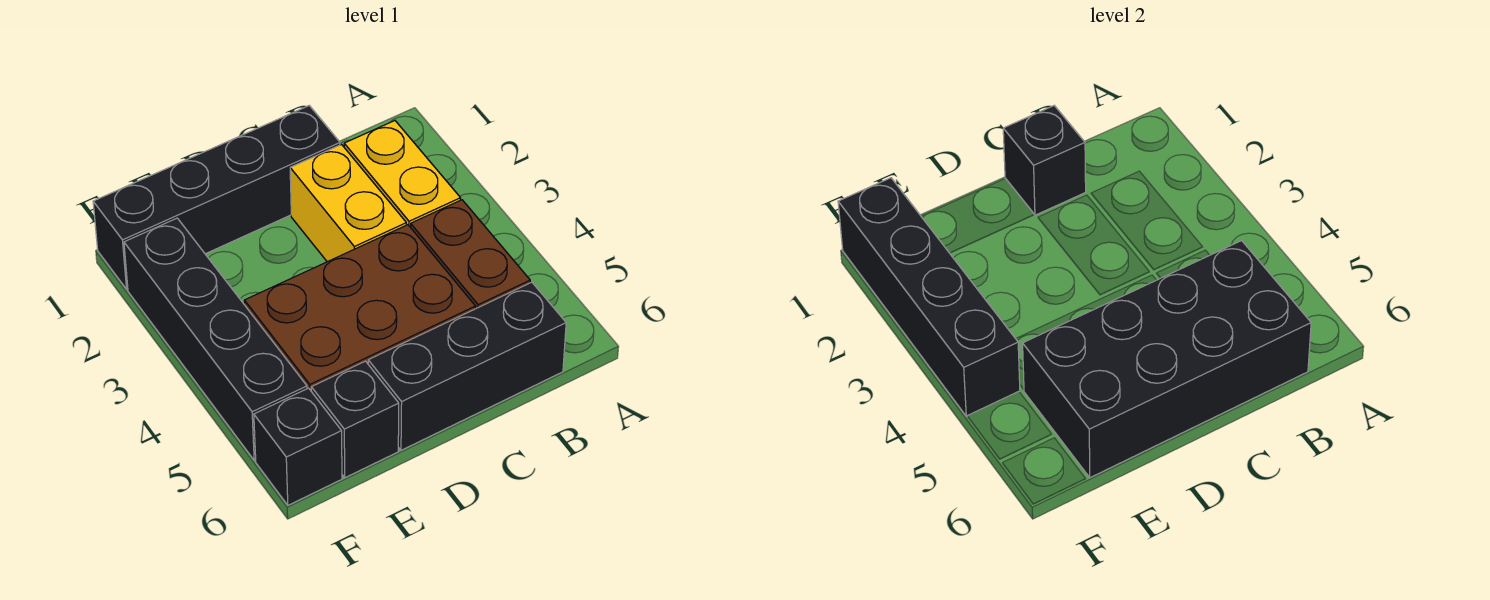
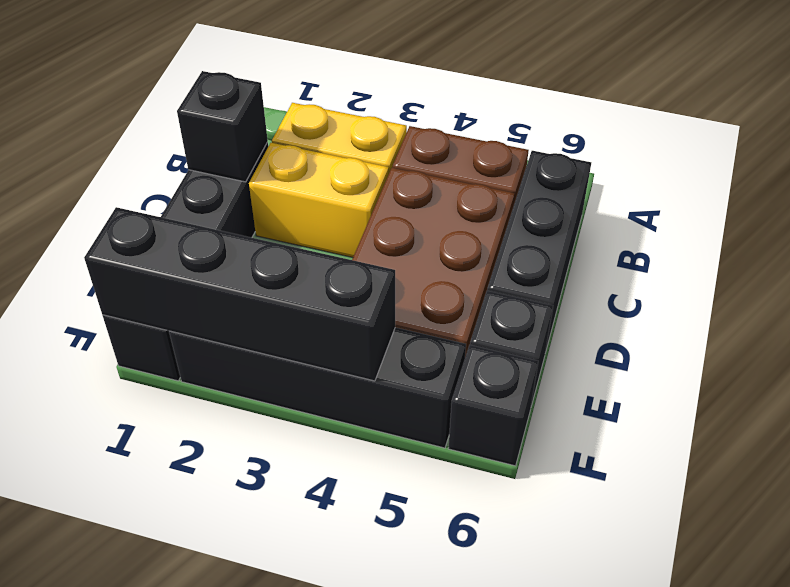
black 2x4 brick [1023,241,1311,478] -> none

